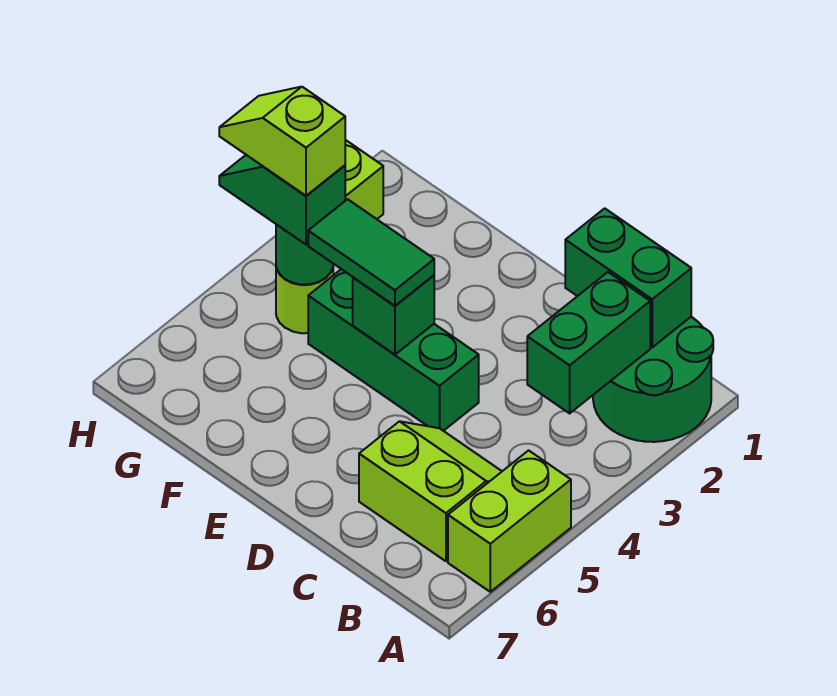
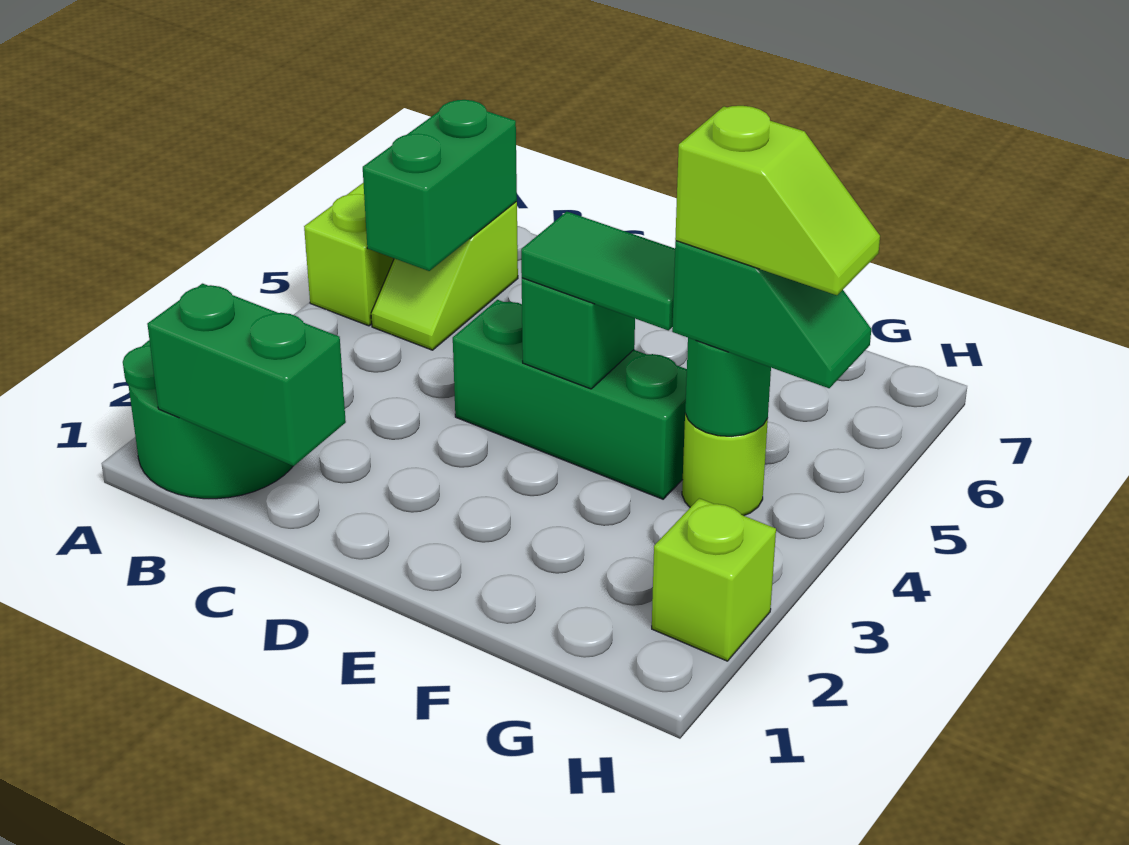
green 1x2 brick [527,272,650,413] -> green 1x2 brick moved to [363,100,517,271]
lime 2x2 slope [359,421,502,561] -> lime 1x2 slope [371,202,518,350]

